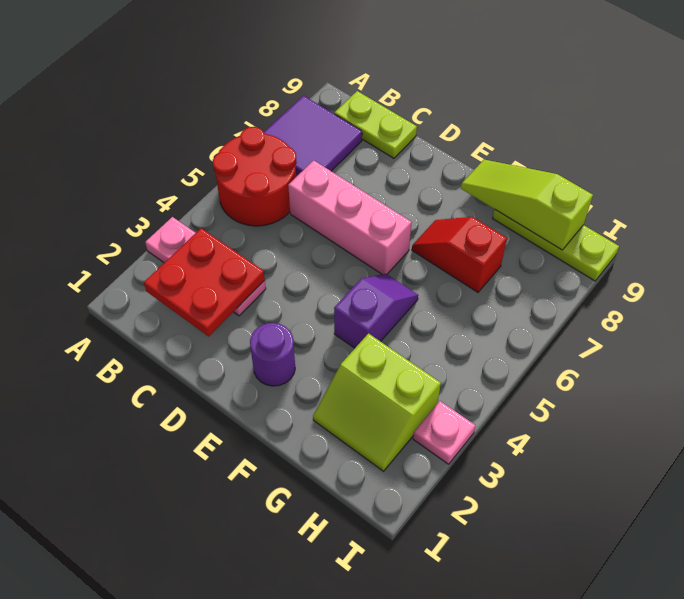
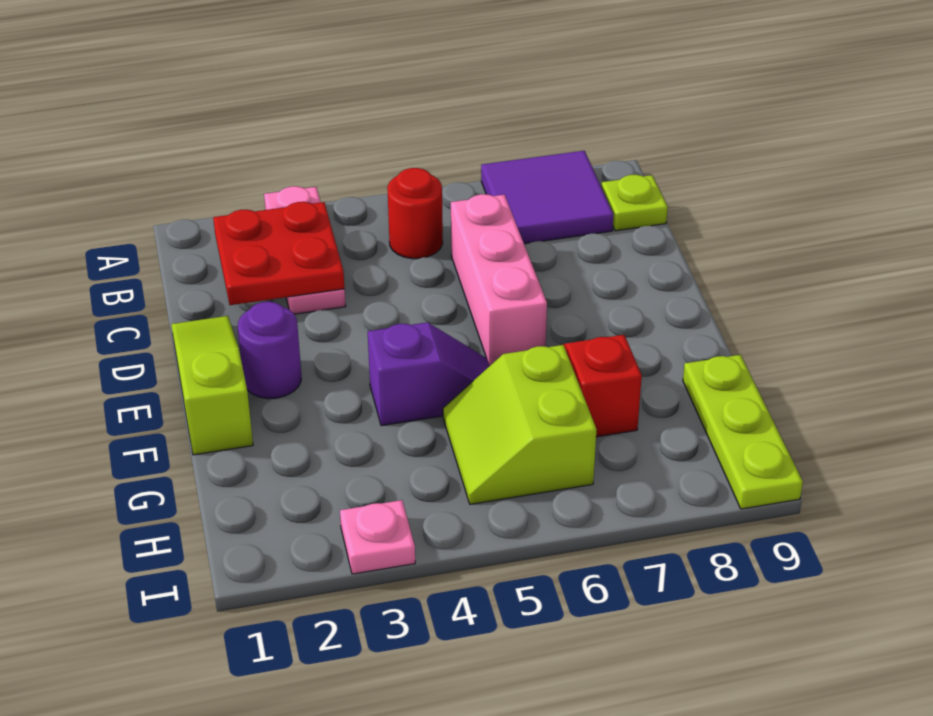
red 2x2 round brick [213,127,297,226] -> red 1x1 round brick [387,168,443,259]
lime 1x2 plate [334,91,417,158] -> lime 1x1 plate [601,175,668,231]
lime 1x3 slope [461,160,593,250] -> lime 1x3 slope moved to [171,316,253,455]
lime 2x2 slope [313,334,441,471] -> lime 2x2 slope moved to [443,345,597,504]

